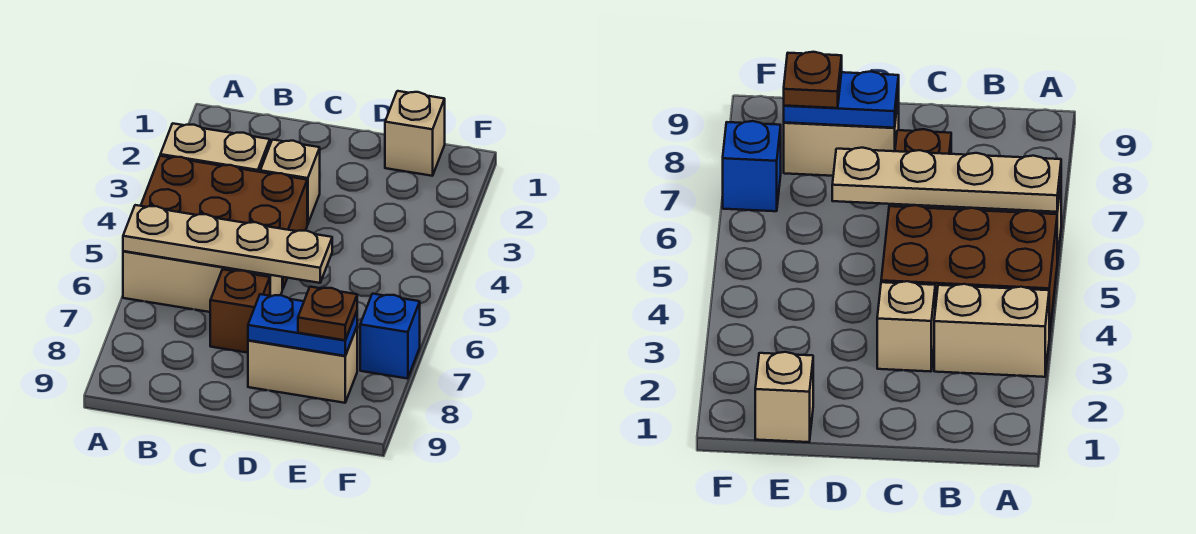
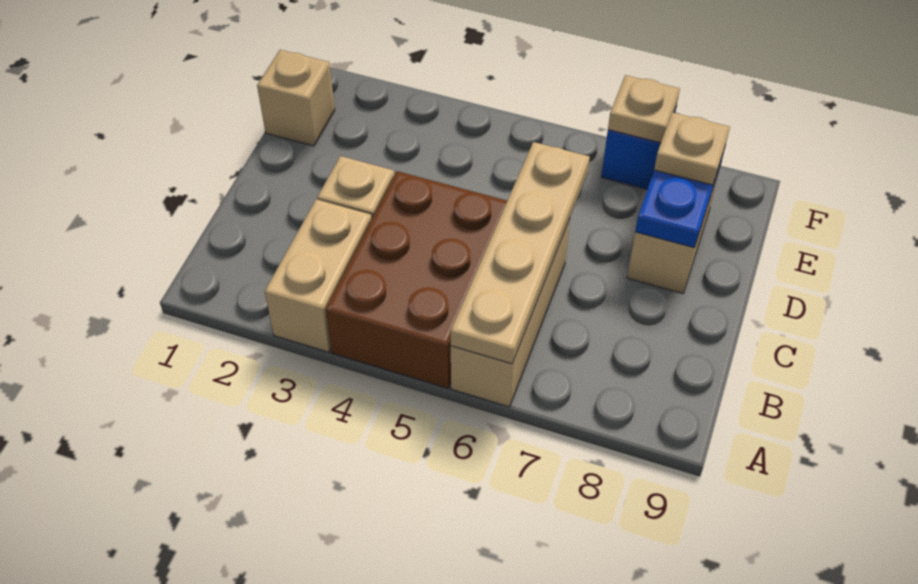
brown 1x1 brick [210,269,270,353] -> none
brown 1x1 plate [298,287,357,340] -> tan 1x1 plate [654,112,730,185]
none -> tan 1x1 plate [608,75,680,143]

